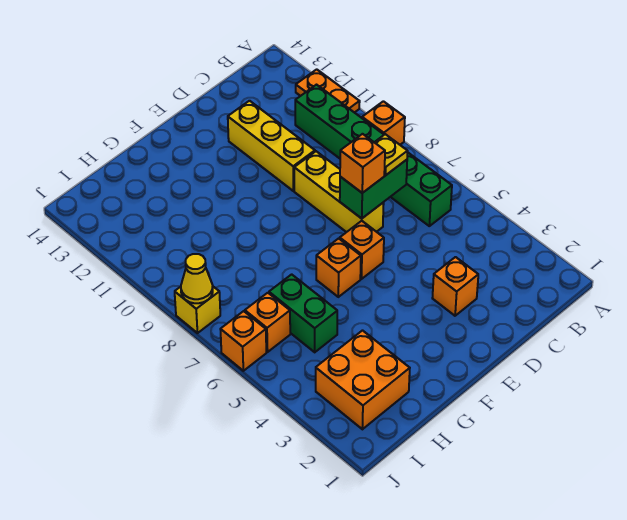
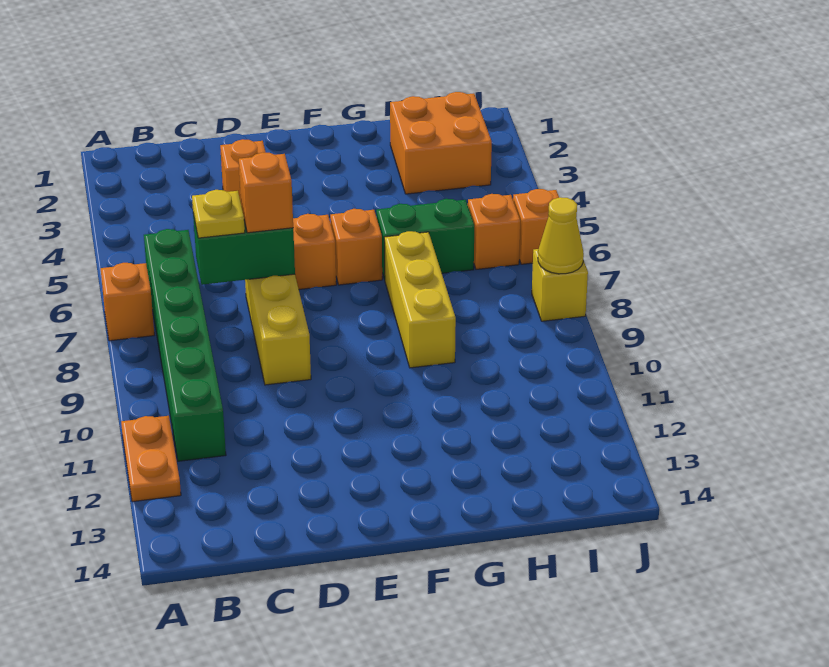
orange 1x1 brick [362,101,405,145] -> orange 1x1 brick moved to [101,263,154,341]
yellow 1x3 brick [228,101,315,191] -> yellow 1x3 brick moved to [384,231,456,368]
green 1x2 brick [269,274,337,352] -> green 1x2 brick turned to [376,199,474,280]

